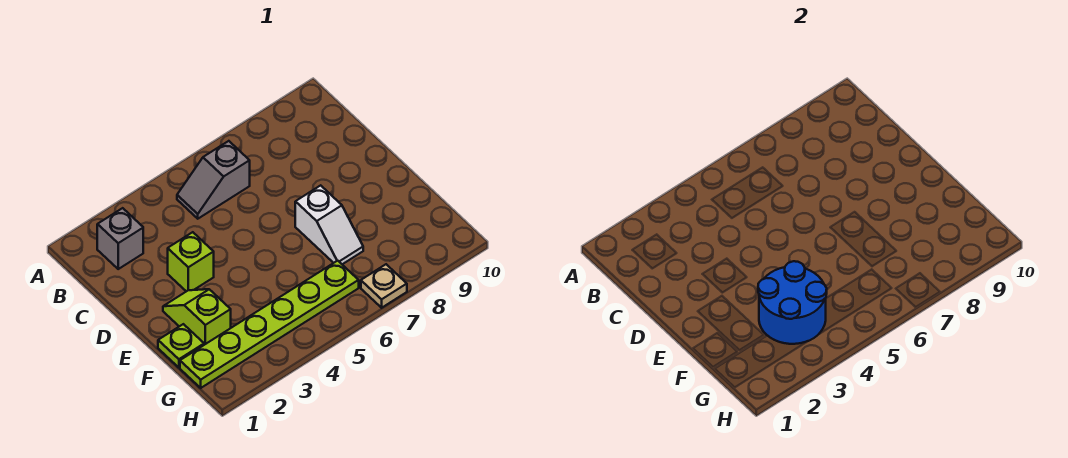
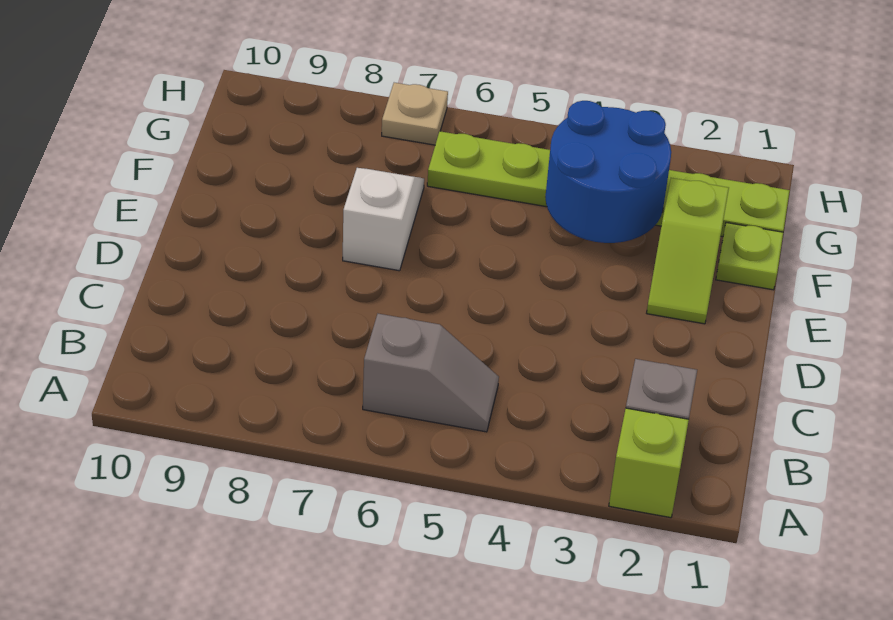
lime 1x1 brick [168,232,214,291] -> lime 1x1 brick moved to [609,408,689,518]

